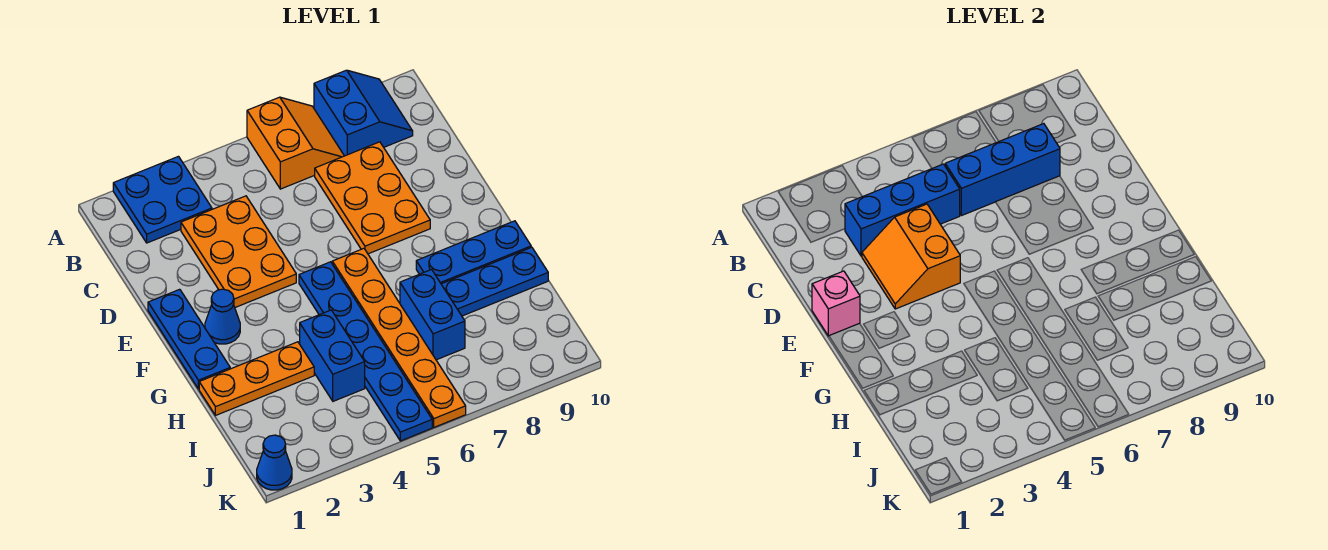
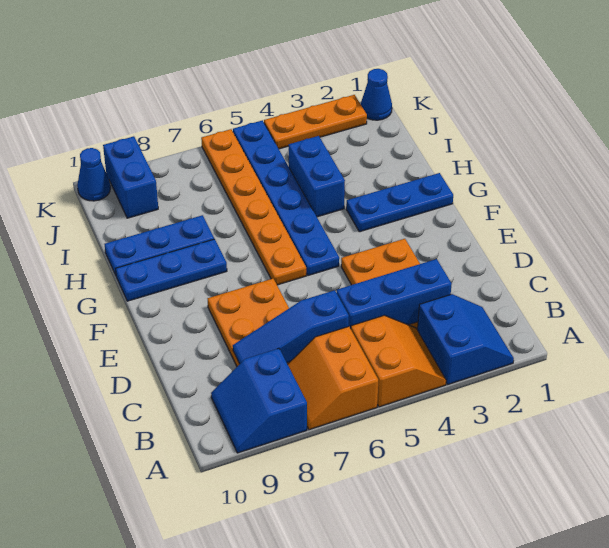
blue 2x2 plate [113,156,212,243] -> blue 2x2 slope [418,294,514,384]
blue 1x3 brick [945,124,1060,216] -> blue 1x3 slope [233,290,349,364]
orange 2x2 slope [862,204,960,309] -> orange 2x2 slope moved to [351,315,446,407]
blue 1x3 plate [148,289,230,389] -> blue 1x3 plate turned to [346,173,453,232]
pink 1x1 brick [812,271,860,336] -> none
blue 1x1 cone [205,289,240,344] -> blue 1x1 cone moved to [77,148,111,201]
orange 1x3 plate [199,342,314,416] -> orange 1x3 plate moved to [264,95,367,149]
blue 1x2 brick [400,270,465,360] -> blue 1x2 brick moved to [103,136,158,218]

